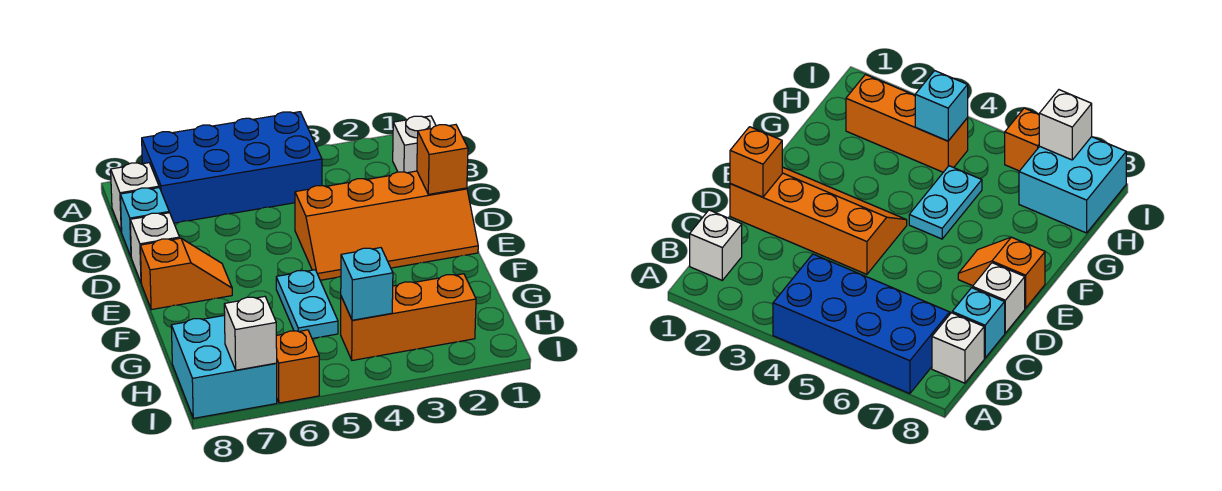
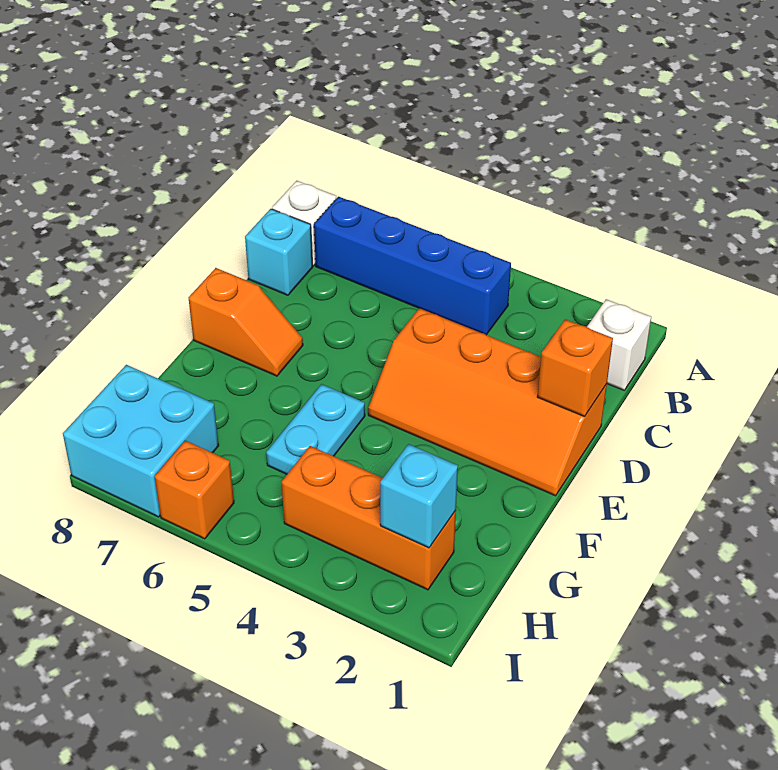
blue 2x4 brick [142,112,322,223] -> blue 1x4 brick [314,197,511,335]
white 1x1 brick [130,213,180,282] -> none
cyan 1x1 brick [341,248,393,320] -> cyan 1x1 brick moved to [380,444,458,548]
white 1x1 brick [224,297,277,370] -> none

